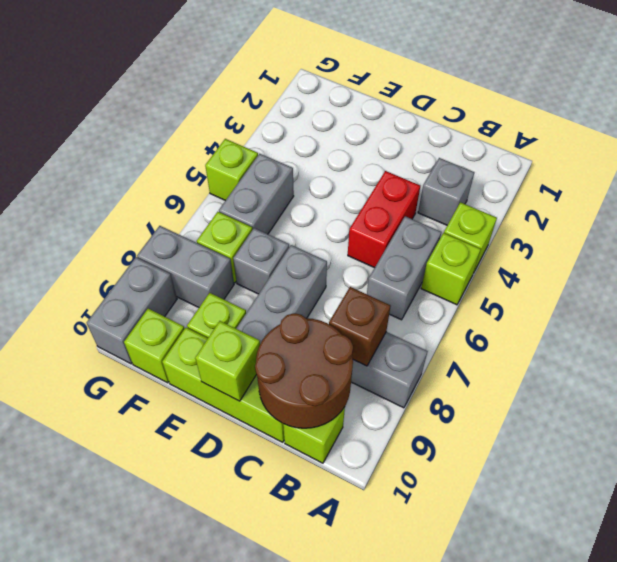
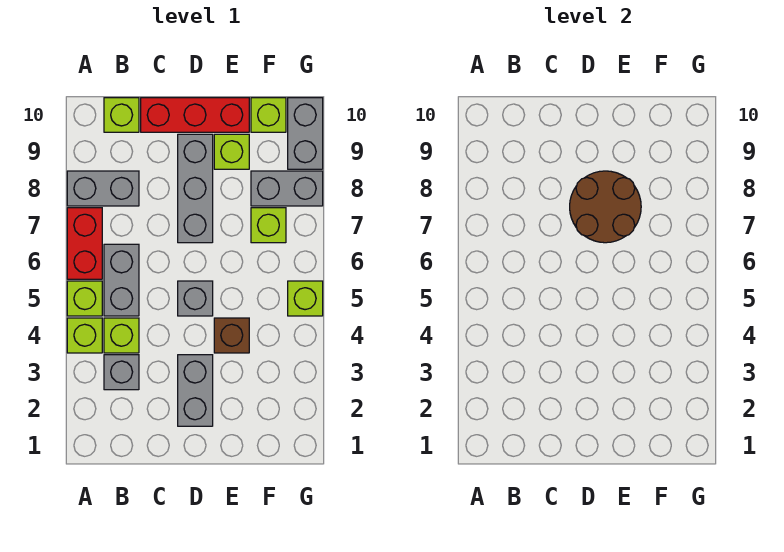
brown 1x1 brick [329,287,391,366] -> brown 1x1 brick moved to [214,318,249,353]
brown 2x2 round brick [255,313,353,428] -> brown 2x2 round brick moved to [570,171,641,243]
red 1x2 brick [348,171,420,268] -> red 1x2 brick moved to [67,208,102,279]
lime 1x3 brick [162,328,284,442] -> red 1x3 brick [141,98,249,132]
lime 1x1 brick [195,321,260,401] -> lime 1x1 brick moved to [104,318,139,353]
grey 1x1 brick [233,228,289,294] -> grey 1x1 brick moved to [178,281,213,316]
grey 1x2 brick [219,154,294,234] -> grey 1x2 brick moved to [178,355,213,426]

